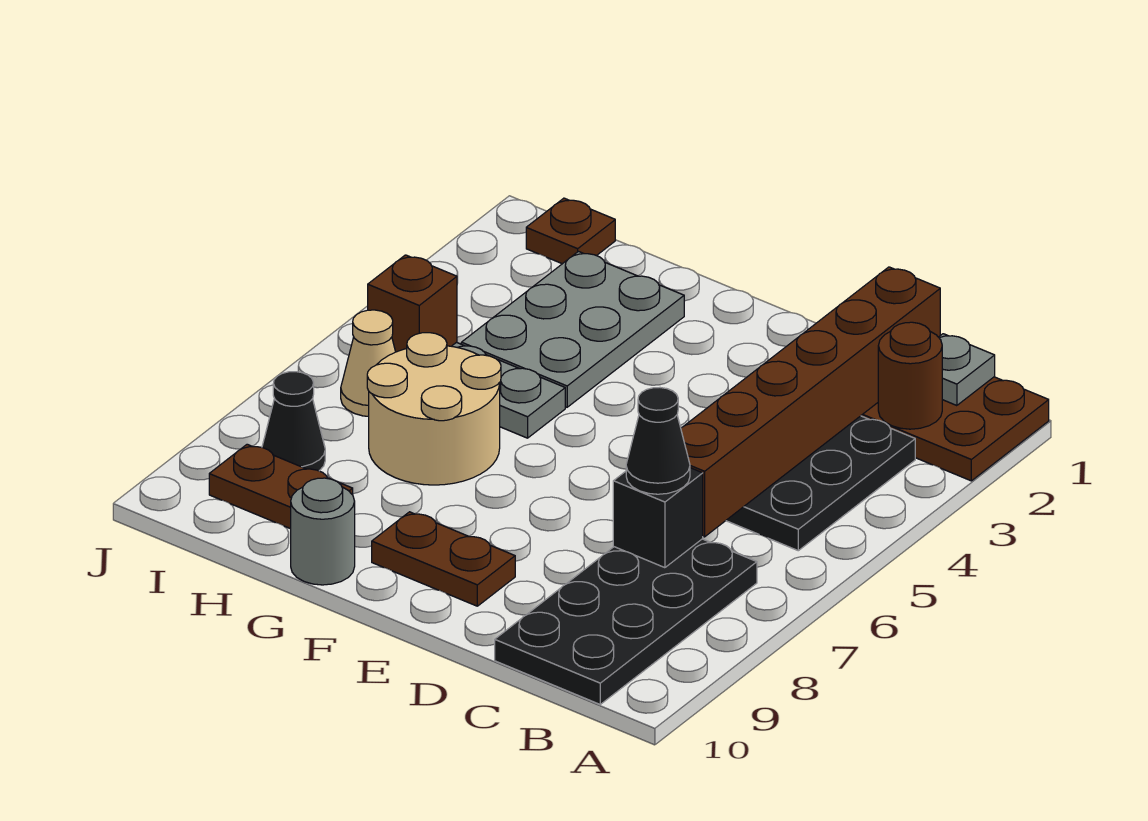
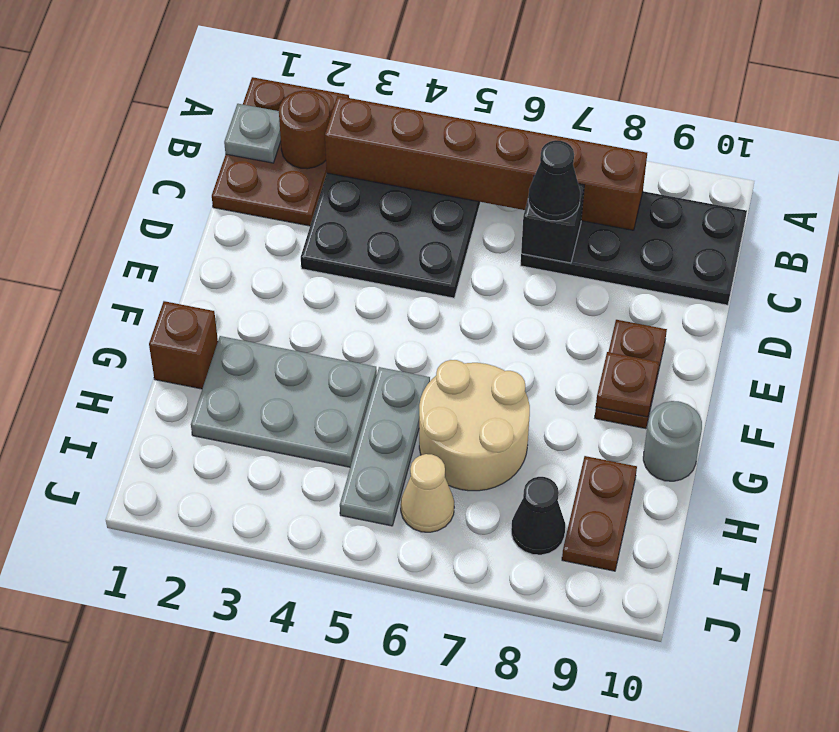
brown 1x6 brick [681,267,940,537] -> brown 1x6 brick moved to [325,96,647,230]
brown 1x1 plate [526,198,615,264] -> brown 1x1 plate moved to [596,352,659,417]
brown 1x1 brick [368,255,457,352] -> brown 1x1 brick moved to [149,301,218,389]

